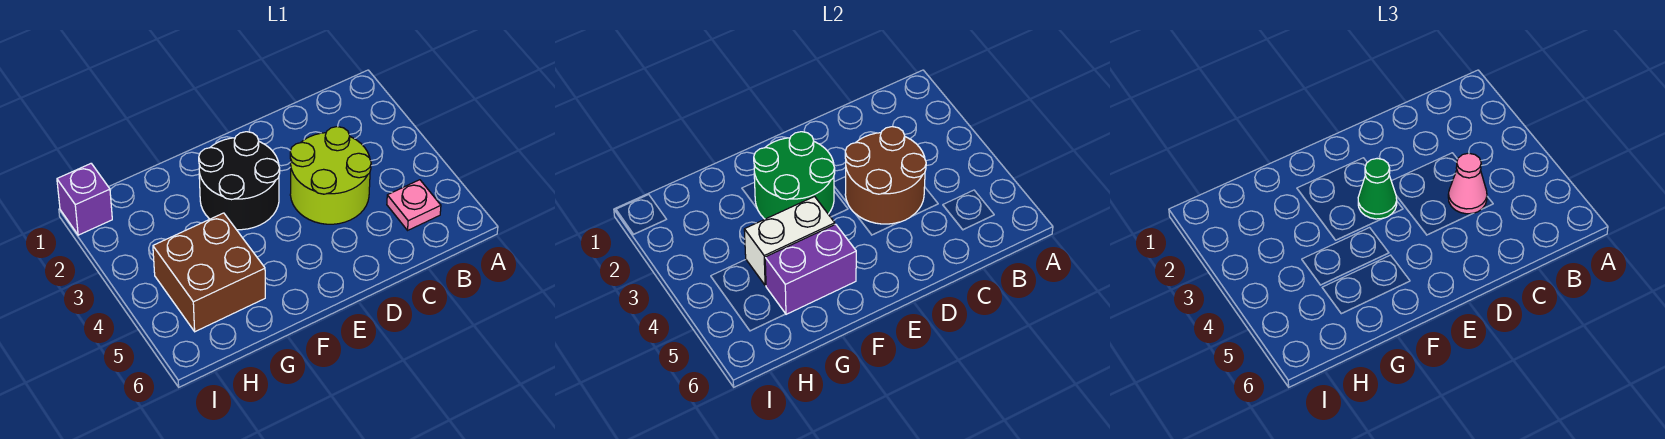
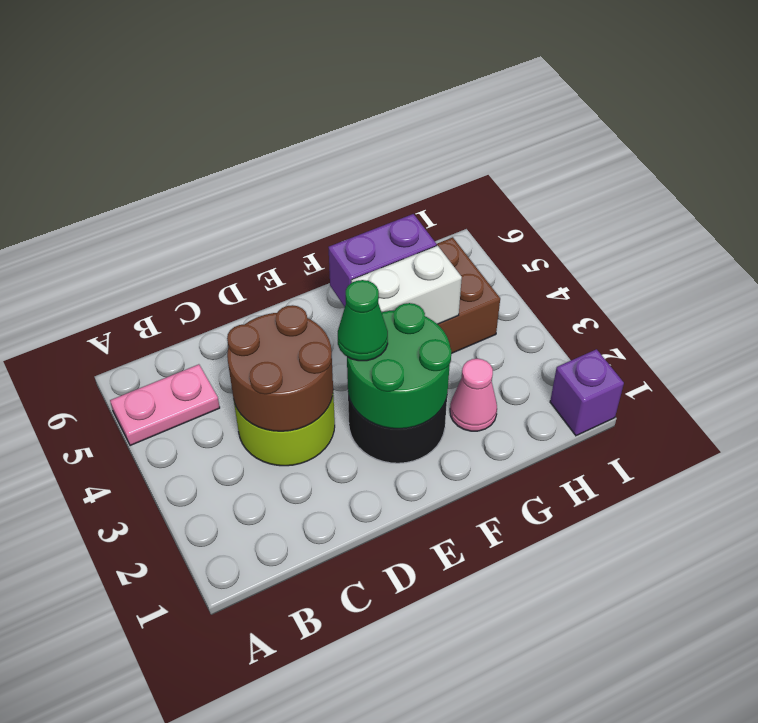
pink 1x1 plate [387,180,441,230] -> pink 1x2 plate [110,364,220,446]
pink 1x1 cone [1448,153,1487,214] -> pink 1x1 cone moved to [450,359,497,431]

